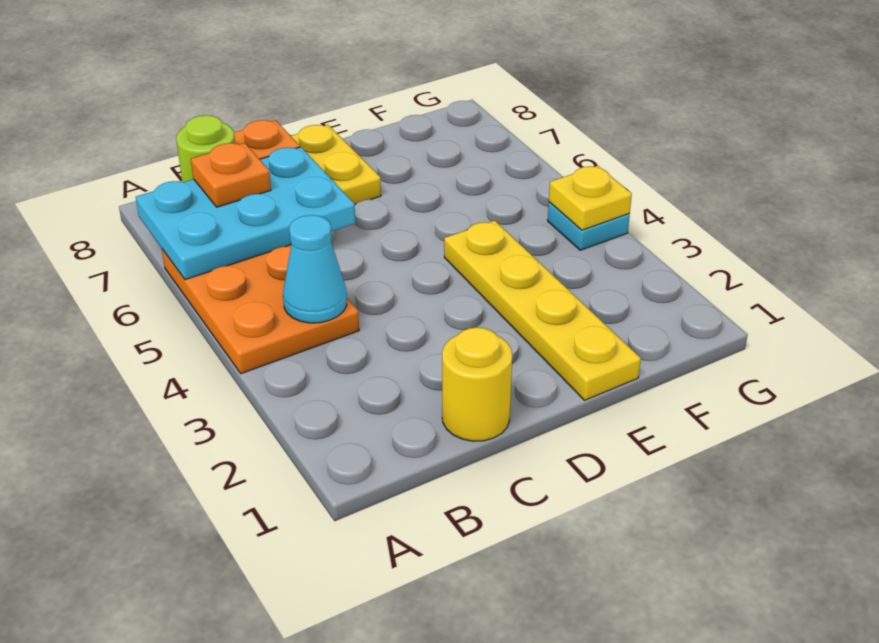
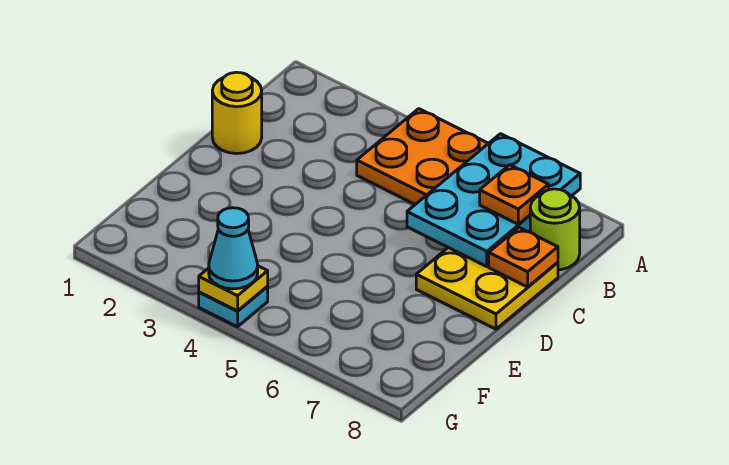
cyan 1x1 cone [283,215,347,323] -> cyan 1x1 cone moved to [209,208,258,289]
yellow 1x4 plate [444,221,641,400] -> none

